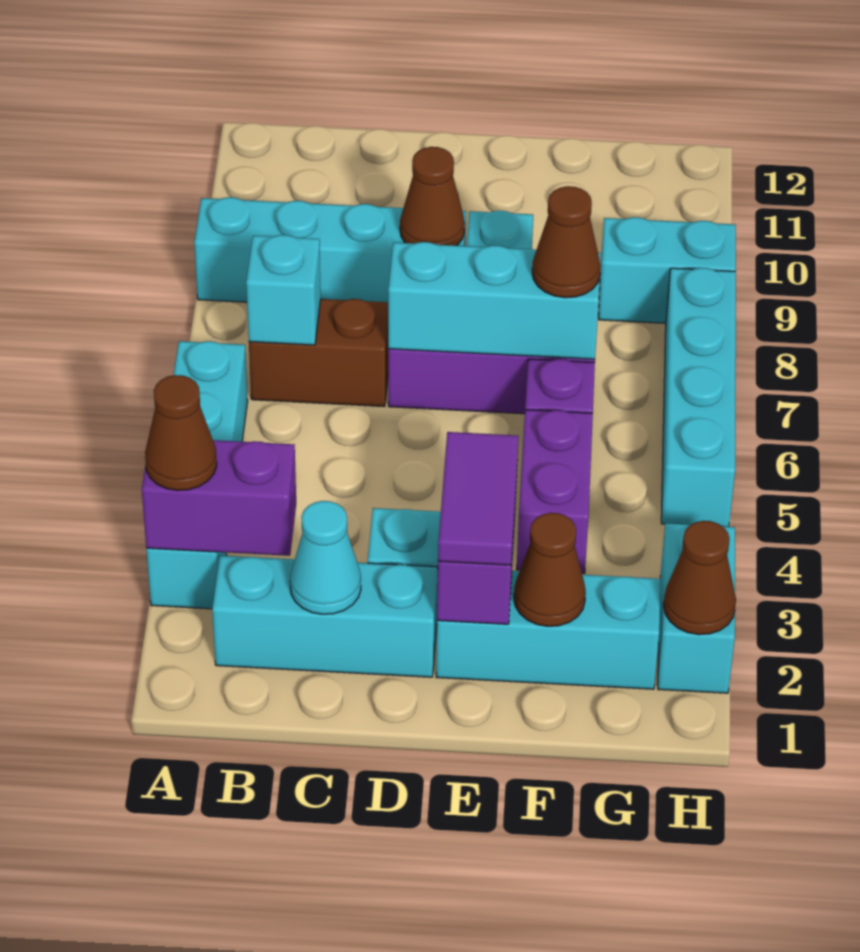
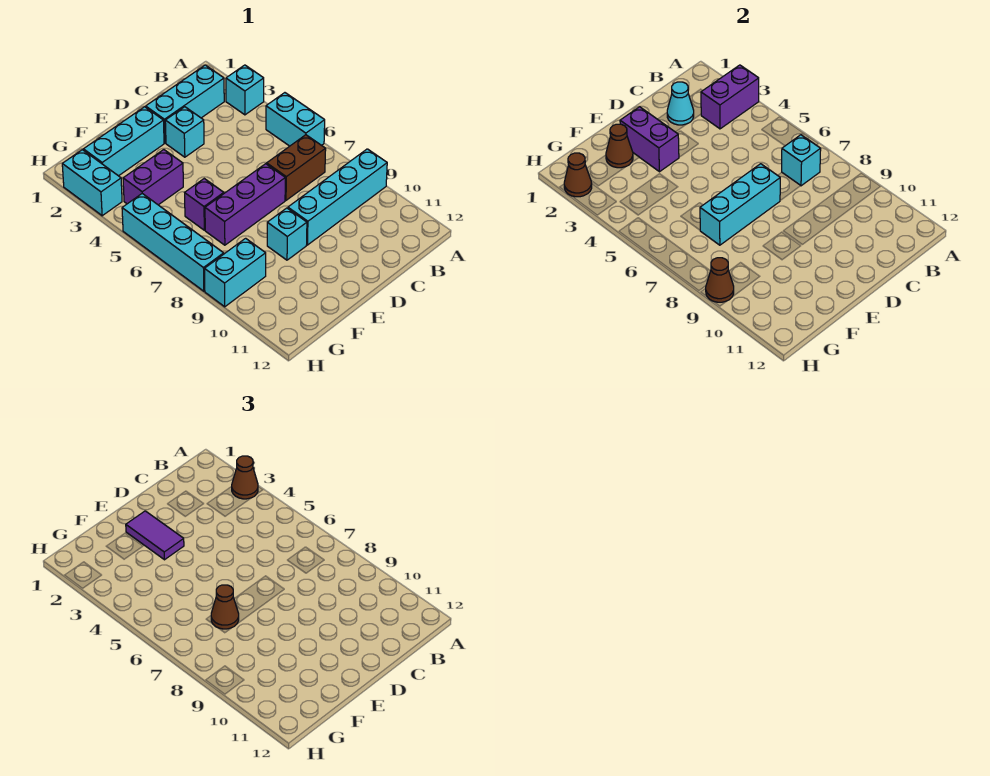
brown 1x1 cone [400,147,465,246] -> brown 1x1 cone moved to [706,258,734,302]
purple 1x2 brick [517,410,593,573] -> purple 1x2 brick turned to [123,150,183,205]

